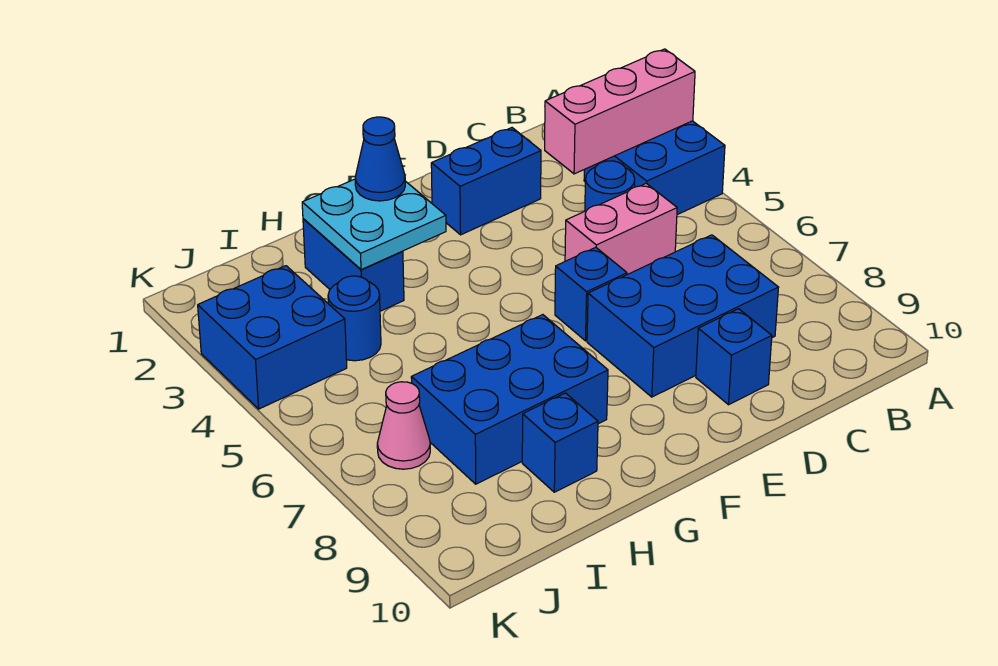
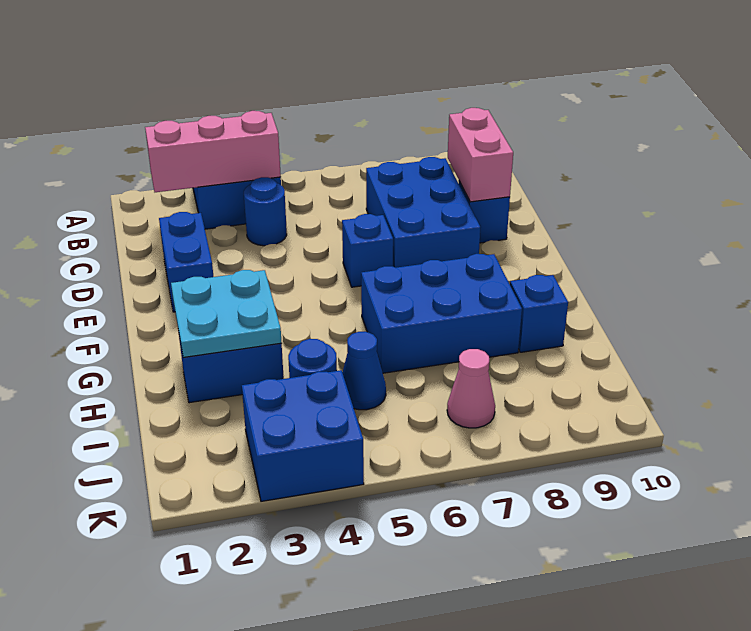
pink 1x3 brick [545,49,695,174] -> pink 1x3 brick turned to [145,111,281,192]
pink 1x2 brick [565,183,677,275] -> pink 1x2 brick moved to [448,108,513,202]
blue 1x1 cone [355,117,405,201] -> blue 1x1 cone moved to [342,332,386,410]
blue 2x3 brick [411,315,608,484] -> blue 2x3 brick turned to [361,254,522,373]

